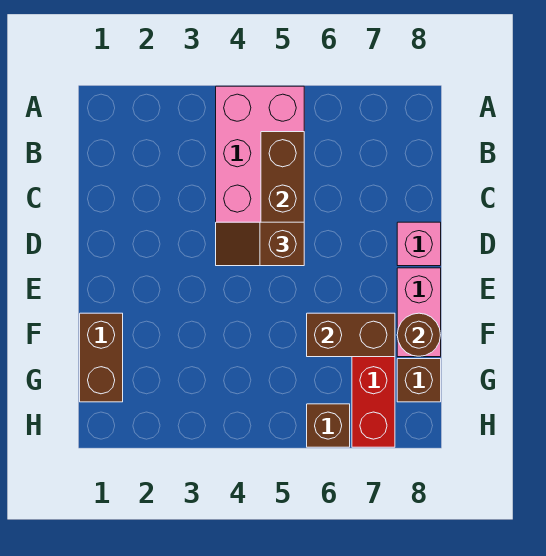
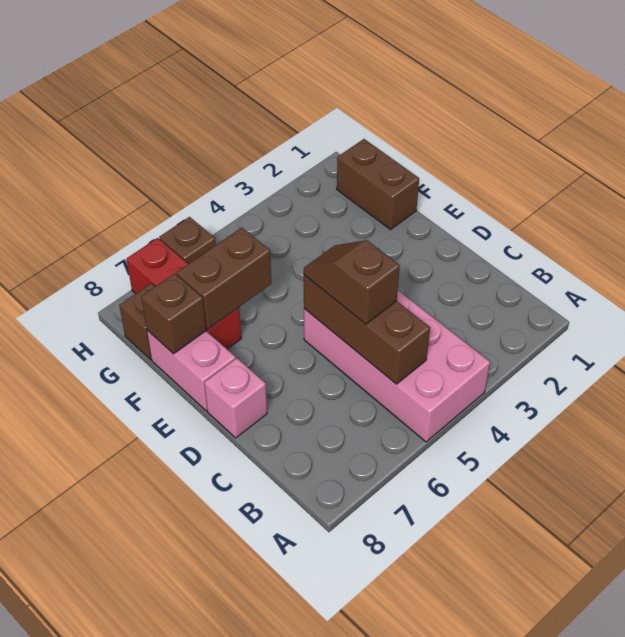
brown 1x2 slope [216,222,304,266] -> brown 1x2 slope turned to [304,240,400,324]
brown 1x1 round brick [397,313,441,356] -> brown 1x1 brick [141,273,206,354]

